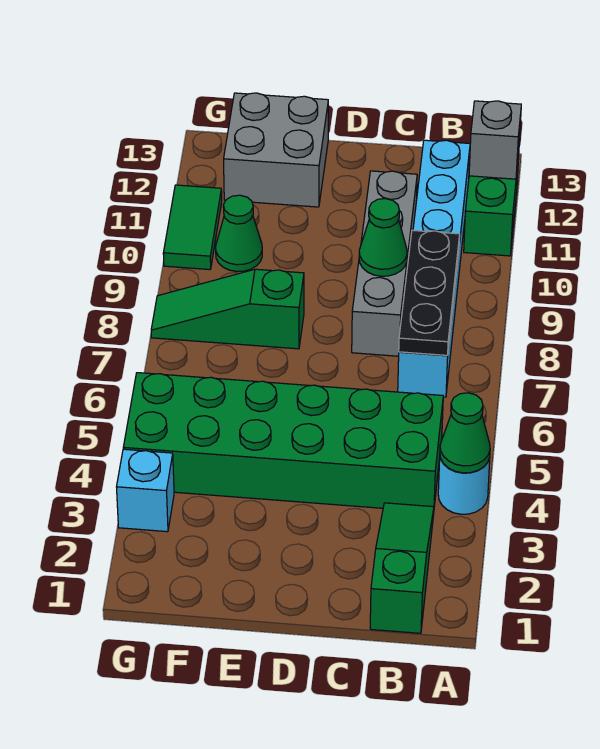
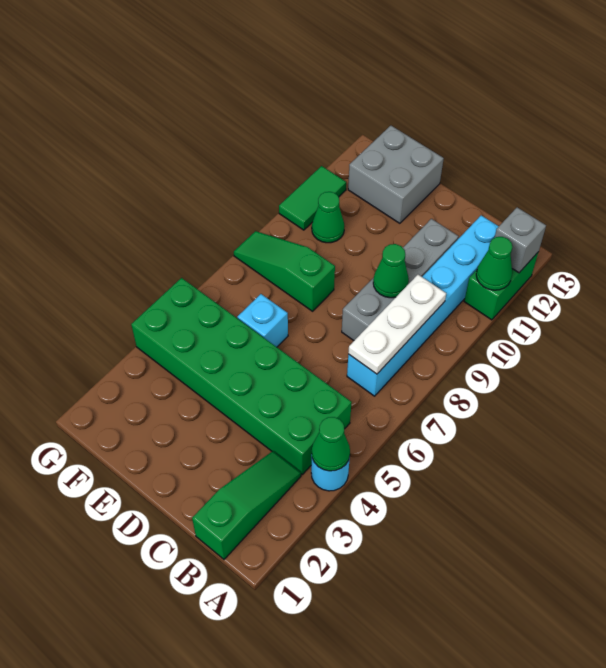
none -> green 1x1 cone [476,237,512,290]
black 1x3 plate [399,230,460,355] -> white 1x3 plate [348,275,446,374]
cyan 1x1 brick [117,449,174,532] -> cyan 1x1 brick moved to [238,294,288,347]

